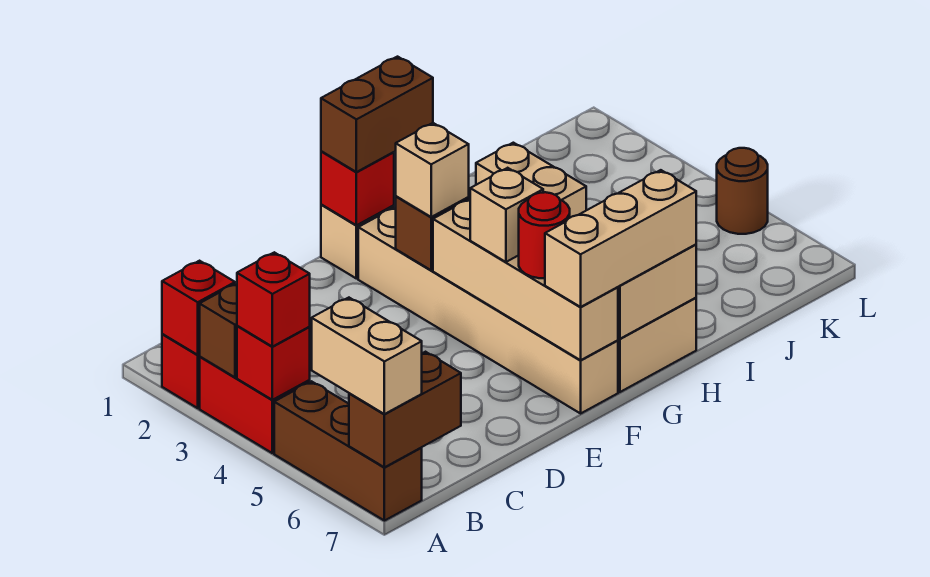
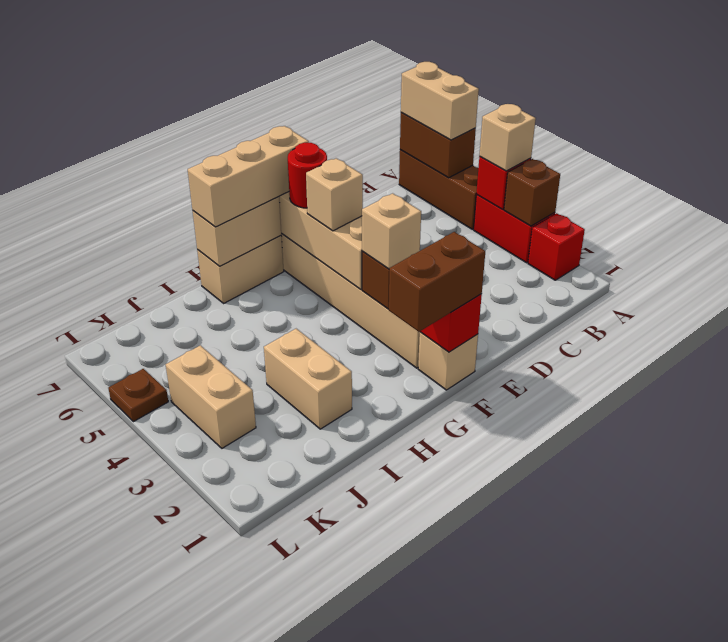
red 1x1 brick [162,261,235,355] -> none
red 1x1 brick [237,252,310,347] -> tan 1x1 brick [479,104,536,171]
brown 1x2 brick [349,352,461,467] -> brown 1x2 brick turned to [400,112,476,178]
none -> tan 1x2 brick [166,345,256,448]
brown 1x1 round brick [716,148,768,234] -> brown 1x1 plate [108,369,168,422]

